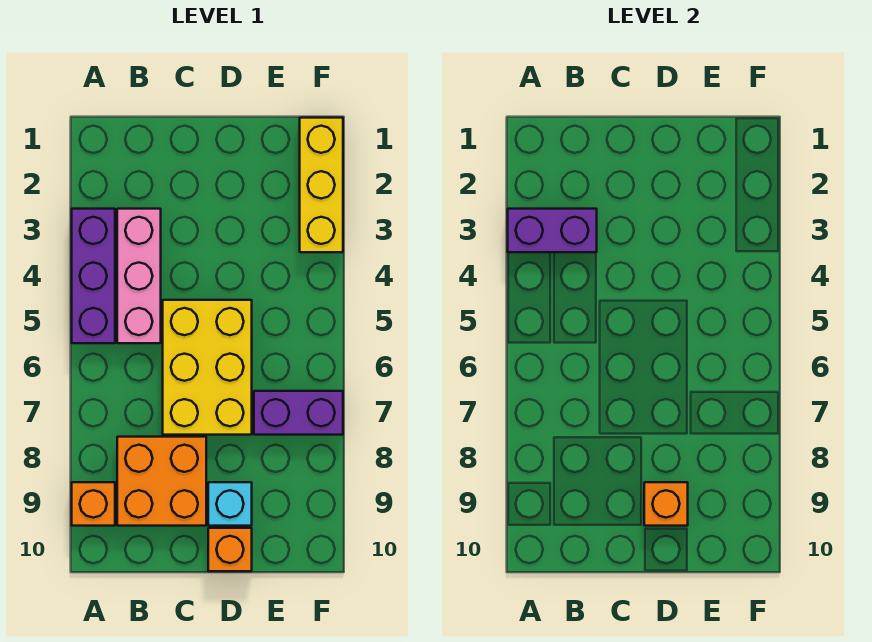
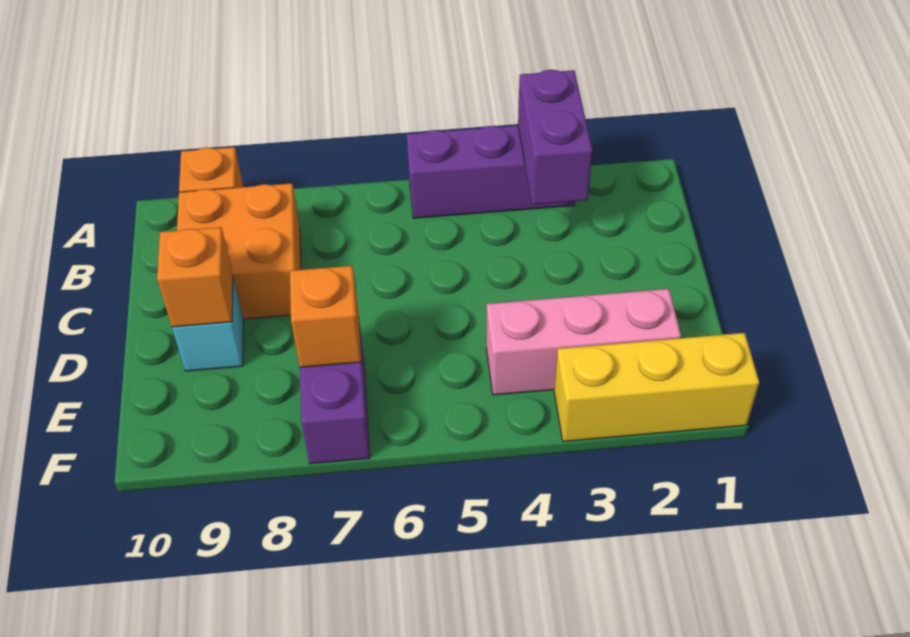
pink 1x3 brick [117,209,161,343] -> pink 1x3 brick moved to [486,289,681,395]
yellow 2x3 brick [163,300,252,435] -> none
orange 1x1 brick [208,528,252,571] -> orange 1x1 brick moved to [290,266,361,367]

